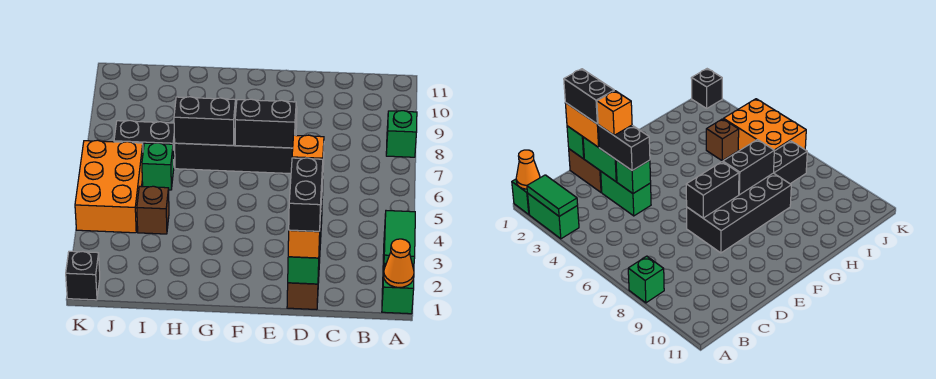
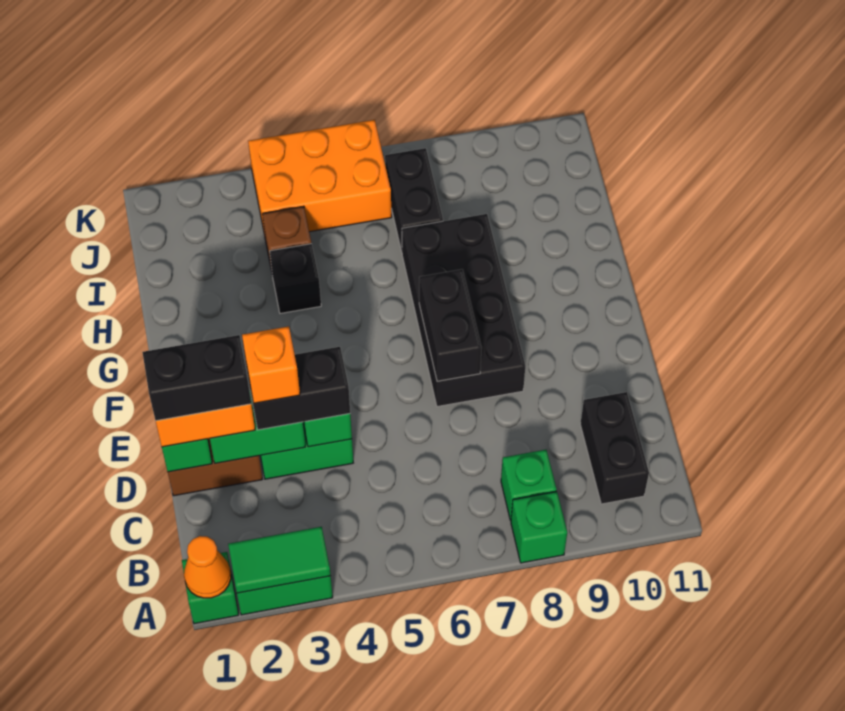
black 1x2 brick [174,97,235,146] -> black 1x2 brick moved to [580,392,649,504]
green 1x1 brick [142,143,174,190] -> green 1x1 brick moved to [501,450,557,520]
black 1x1 brick [66,251,100,300] -> black 1x1 brick moved to [270,244,321,313]

